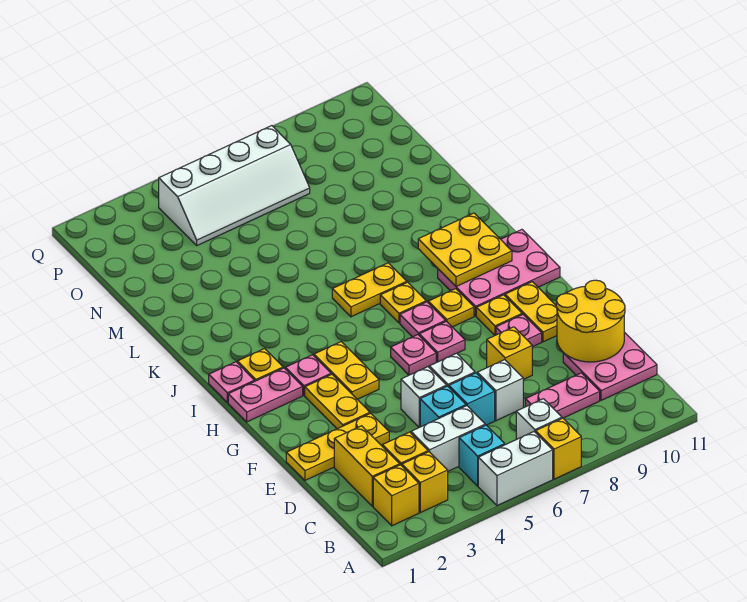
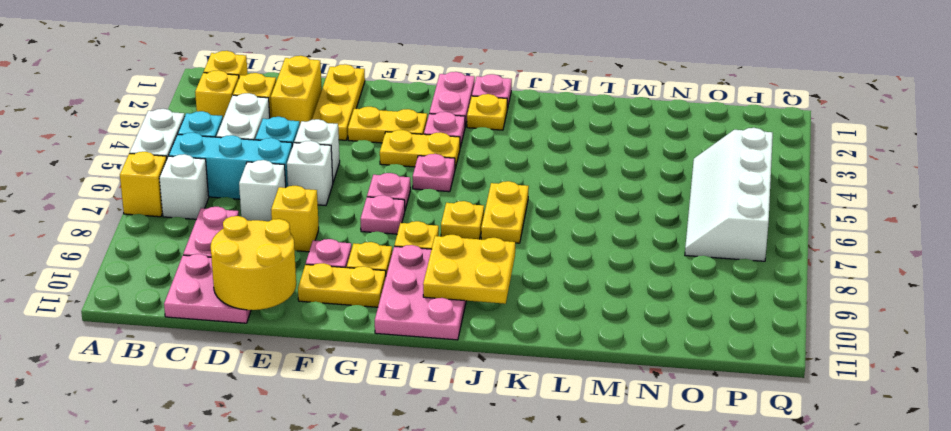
yellow 1x2 brick [334,426,400,506] -> yellow 1x2 brick turned to [271,56,322,124]
cyan 1x1 brick [449,373,495,425] -> cyan 1x3 brick [169,133,292,199]
pink 1x1 plate [400,302,446,337] -> pink 1x1 plate moved to [413,154,455,192]

